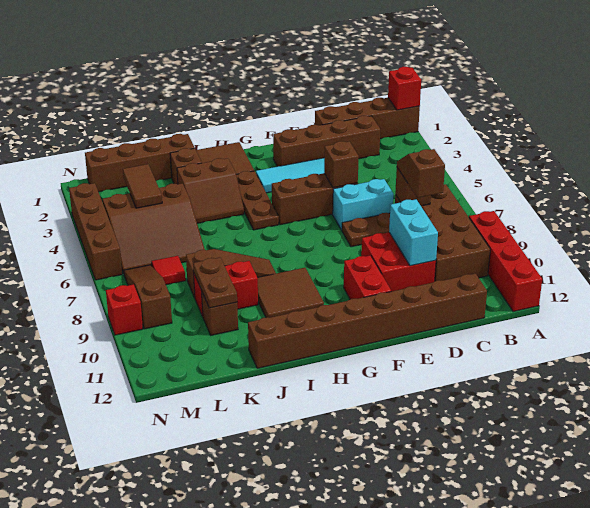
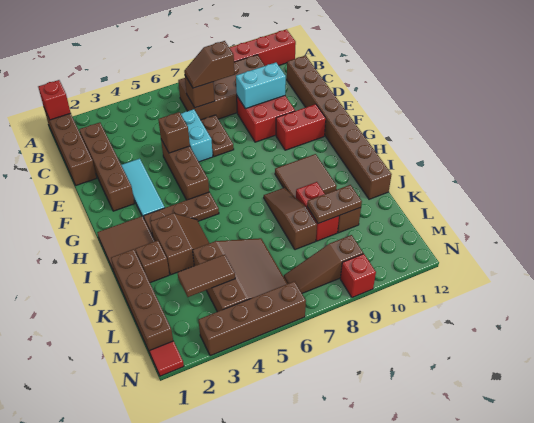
red 1x1 tile [152,256,186,285] -> red 1x1 tile moved to [150,341,184,376]

